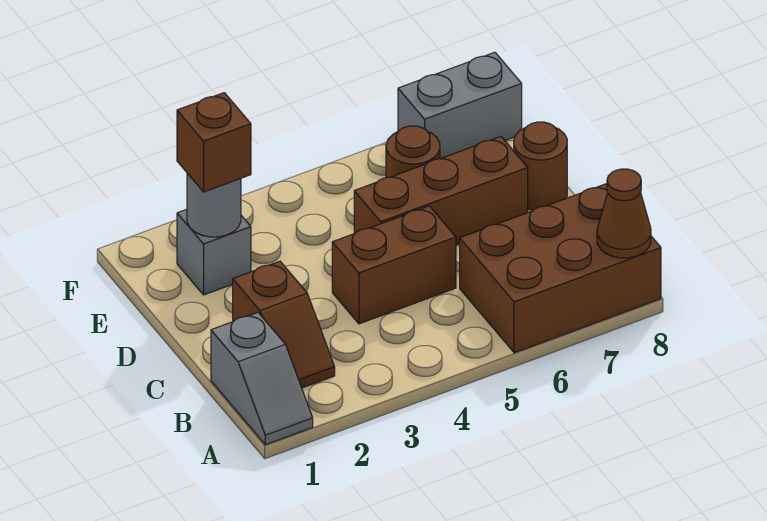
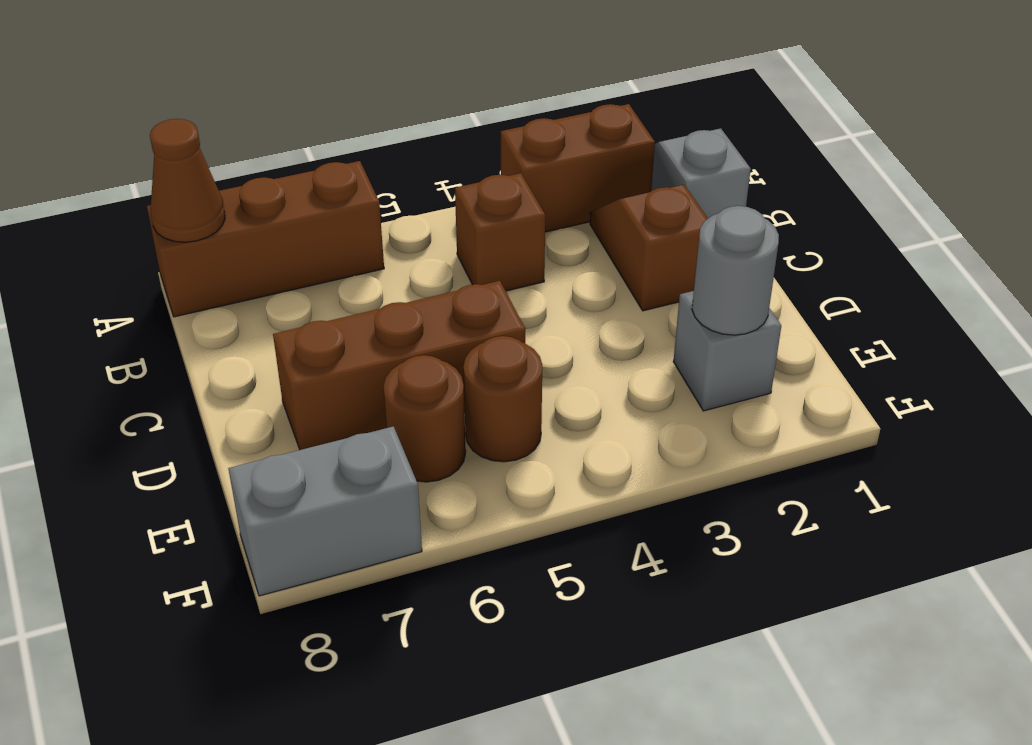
brown 2x3 brick [460,184,661,353] -> brown 1x3 brick [147,161,384,317]
brown 1x2 brick [332,206,456,324] -> brown 1x2 brick moved to [501,104,655,232]
brown 1x1 round brick [514,122,567,210] -> brown 1x1 round brick moved to [463,336,542,462]
brown 1x1 brick [177,93,251,192] -> brown 1x1 brick moved to [455,173,545,291]

